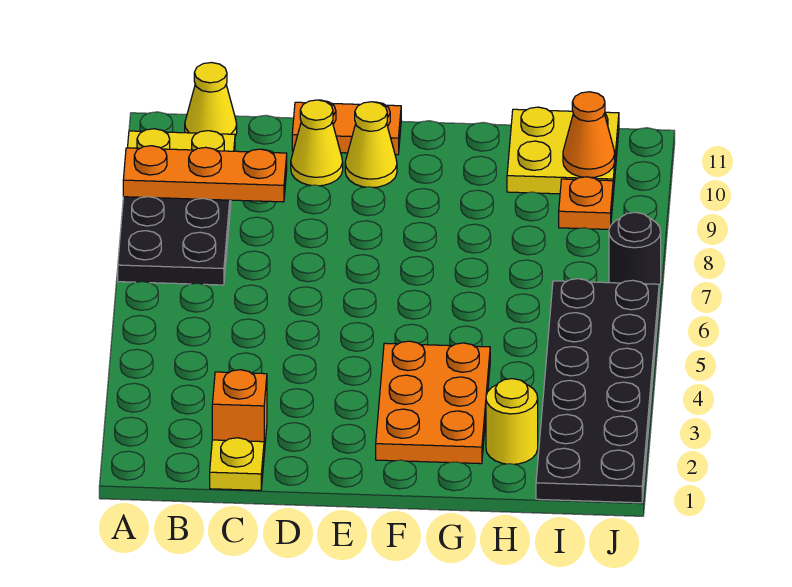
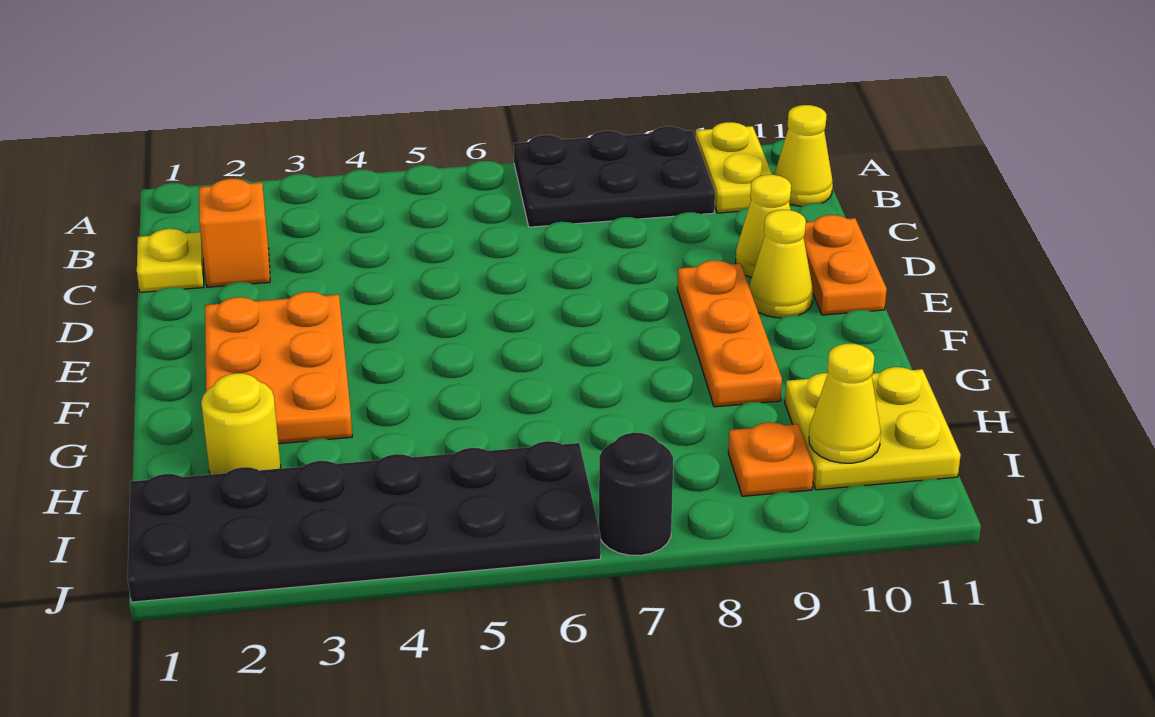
orange 1x3 plate [123,146,287,202] -> orange 1x3 plate moved to [677,260,782,407]
orange 2x3 plate [376,341,490,464] -> orange 2x3 plate turned to [205,292,352,444]
orange 1x1 cone [563,92,615,178] -> yellow 1x1 cone [809,344,881,463]

